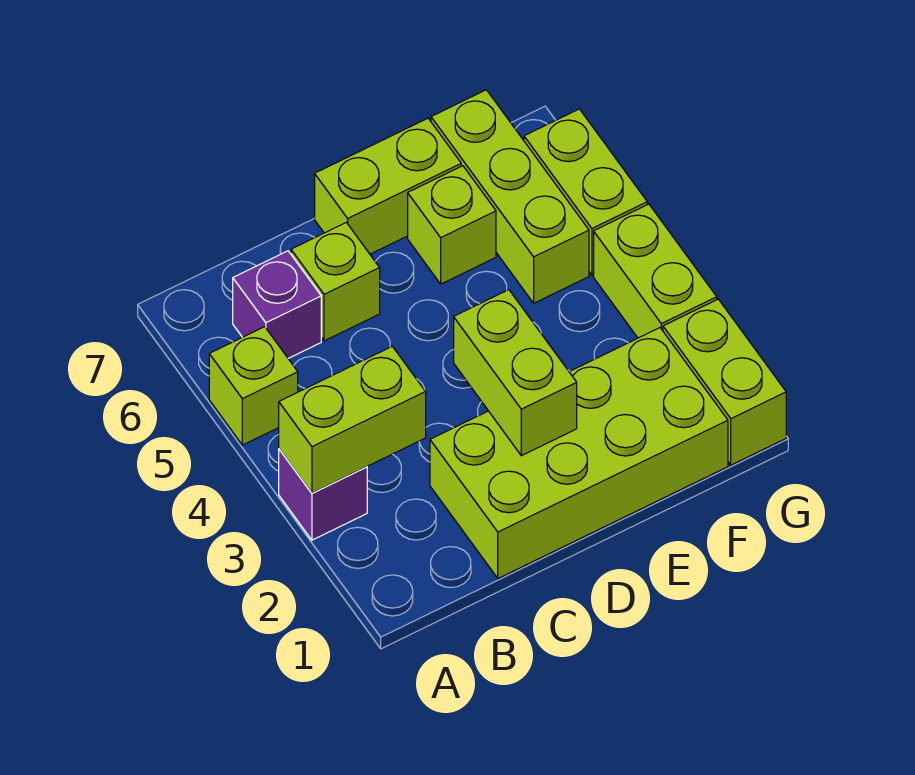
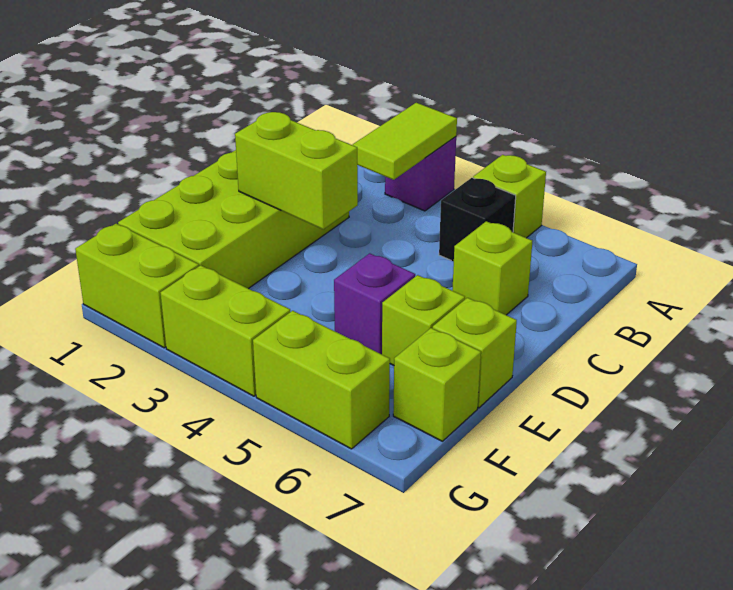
lime 1x2 brick [279,346,426,493] -> lime 1x2 tile [353,103,457,180]
none -> black 1x1 brick [439,178,516,261]
purple 1x1 brick [233,251,321,358] -> purple 1x1 brick moved to [334,253,415,354]
lime 1x2 brick [315,118,461,254] -> lime 1x1 brick [433,298,517,408]
lime 1x3 brick [431,90,589,303] -> lime 1x1 brick [393,328,481,441]

